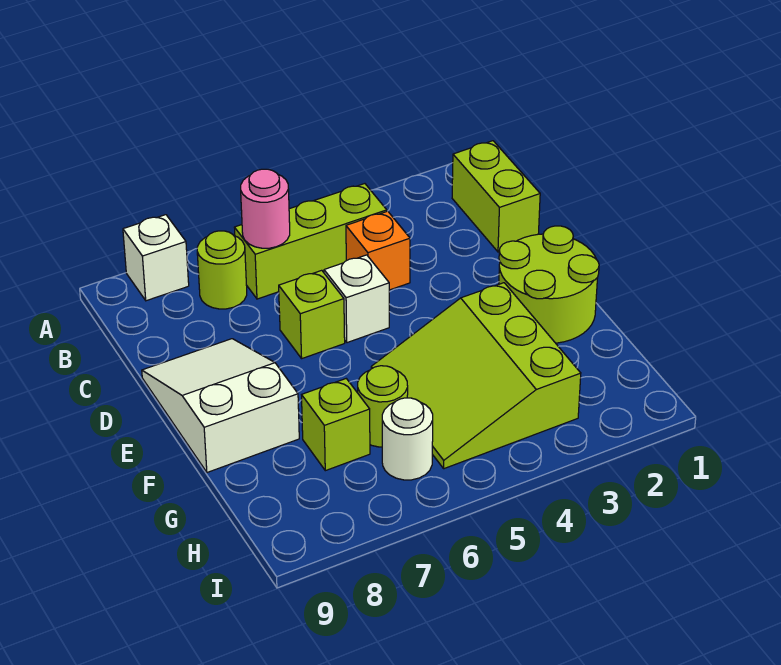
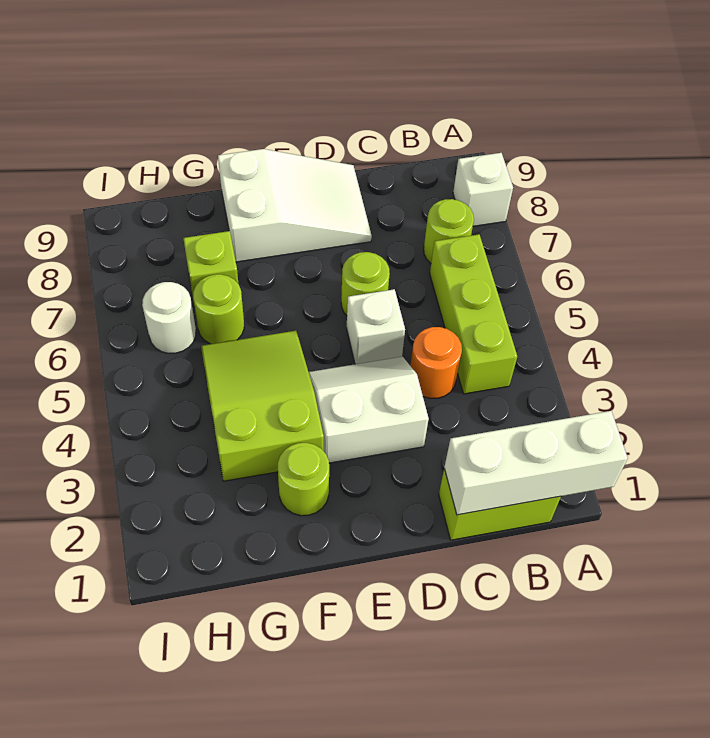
none -> white 1x3 brick [444,411,628,515]
pink 1x1 round brick [241,169,290,248] -> none
orange 1x1 brick [346,211,410,290] -> orange 1x1 round brick [410,327,462,398]
none -> white 2x2 slope [309,357,429,463]
lime 1x1 brick [279,270,345,358] -> lime 1x1 round brick [341,252,390,316]
lime 2x2 round brick [499,226,599,343] -> lime 1x1 round brick [278,443,329,516]
lime 3x3 slope [371,283,581,469] -> lime 2x3 slope [201,331,324,481]

